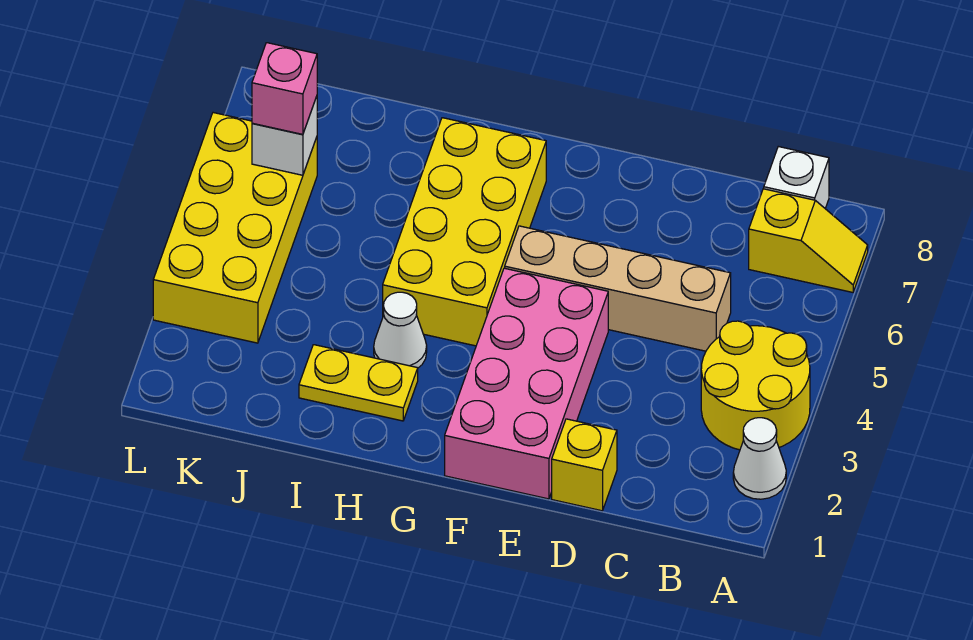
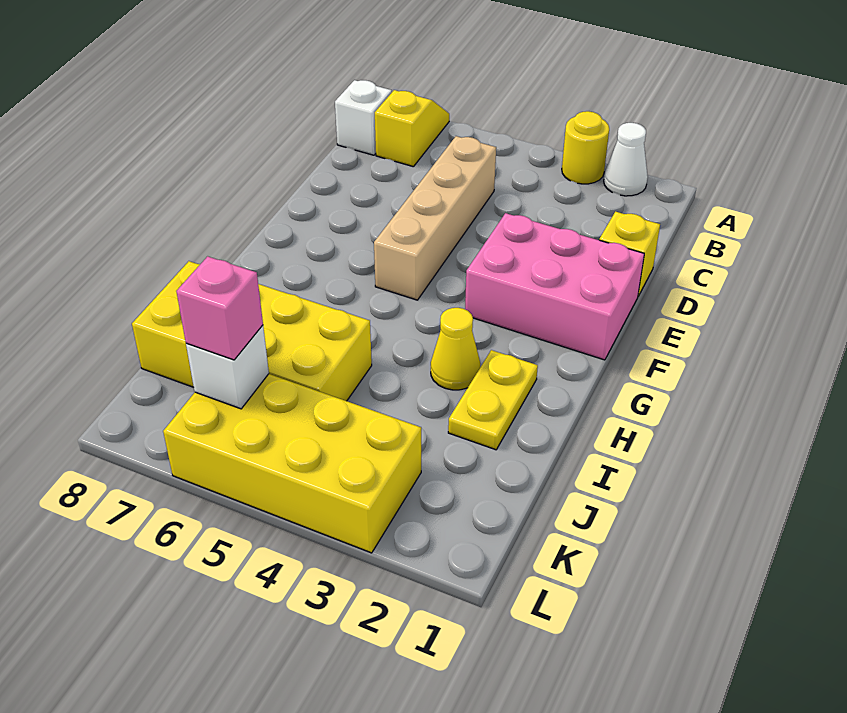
yellow 2x2 round brick [701,321,810,450] -> yellow 1x1 round brick [562,111,609,184]
pink 2x4 brick [445,268,608,499] -> pink 2x3 brick [465,213,644,360]
yellow 2x4 brick [383,118,546,346] -> yellow 2x4 brick moved to [132,261,372,401]
white 1x1 cone [374,292,427,368] -> yellow 1x1 cone [431,308,480,390]

